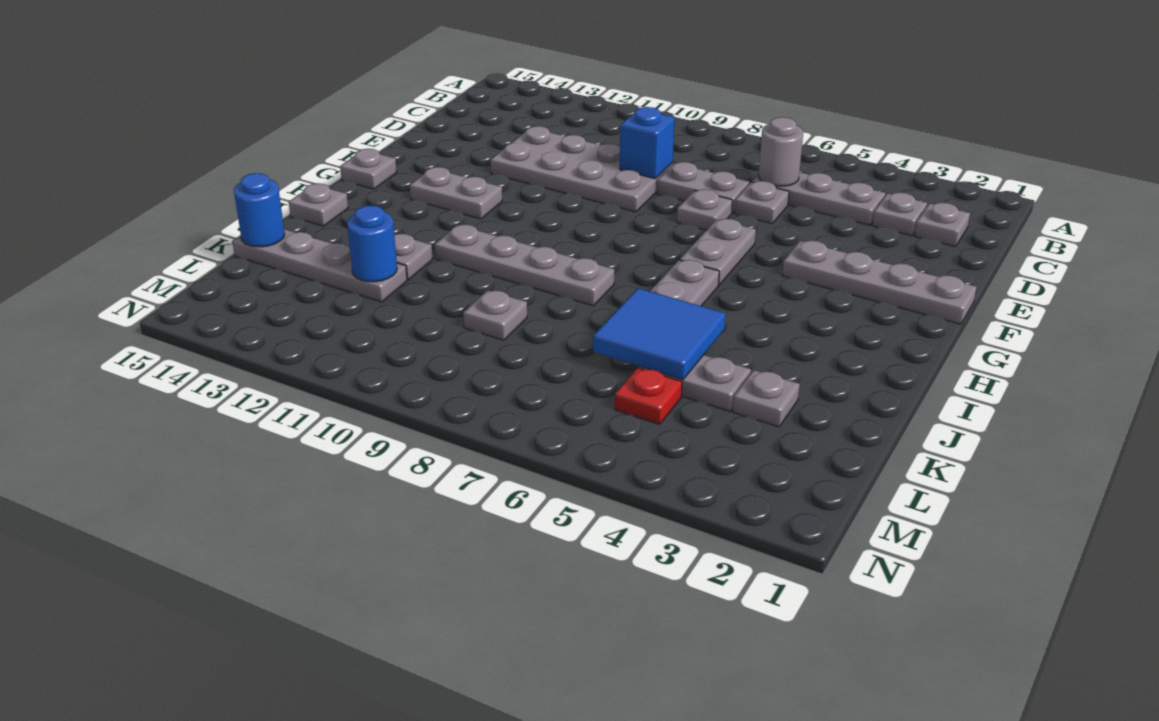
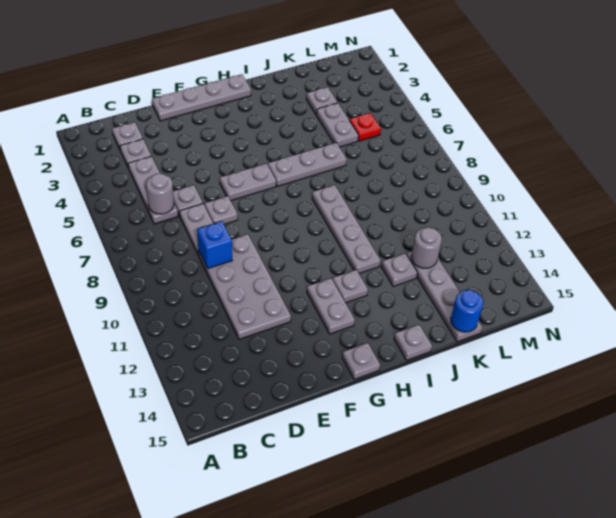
grey 1x4 plate [782,241,977,324] -> grey 1x4 plate turned to [152,74,251,121]
blue 2x2 tile [593,288,726,379] -> none
grey 1x1 plate [463,290,527,340] -> grey 1x1 plate moved to [332,270,368,303]
blue 1x1 round brick [347,205,397,282] -> grey 1x1 round brick [411,227,442,268]

